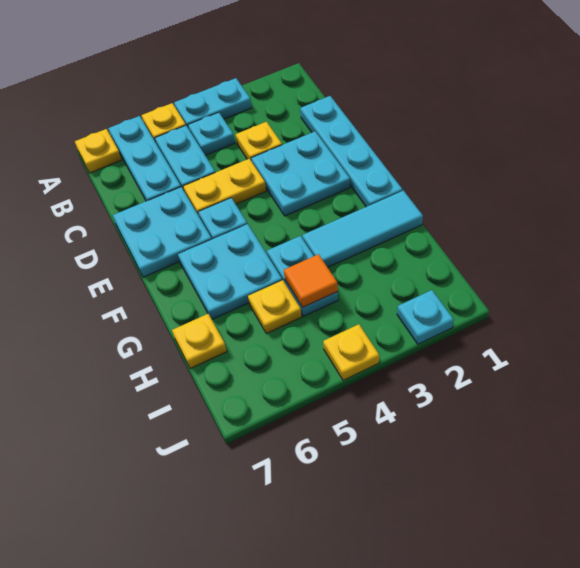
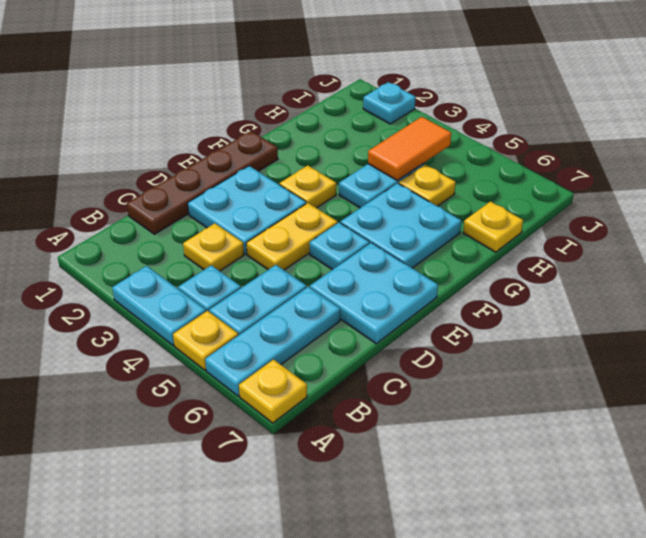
cyan 1x4 plate [300,96,403,207] -> brown 1x4 plate [127,131,278,234]
yellow 1x2 plate [183,159,266,215] -> yellow 1x2 plate turned to [246,203,338,270]
cyan 1x3 tile [302,191,423,267] -> none
orange 1x1 tile [284,254,338,307] -> orange 1x2 tile [368,117,451,180]
yellow 1x1 plate [323,324,379,380] -> yellow 1x1 plate moved to [279,165,336,208]

